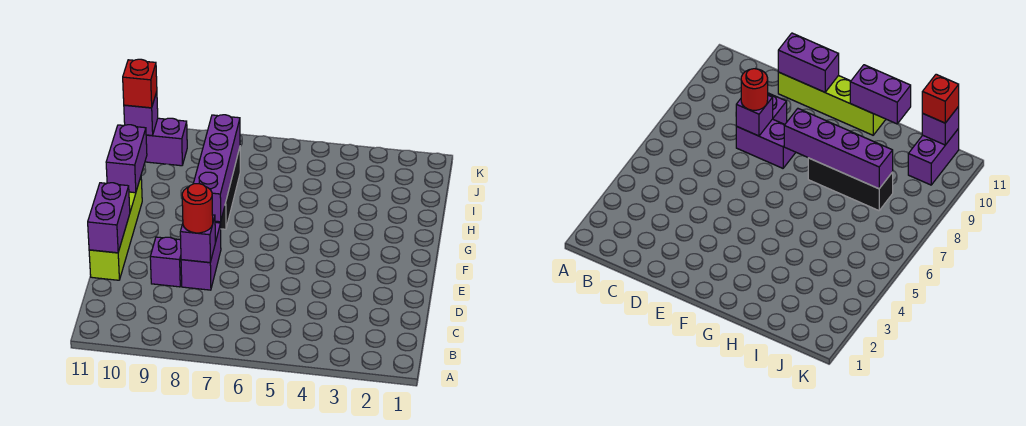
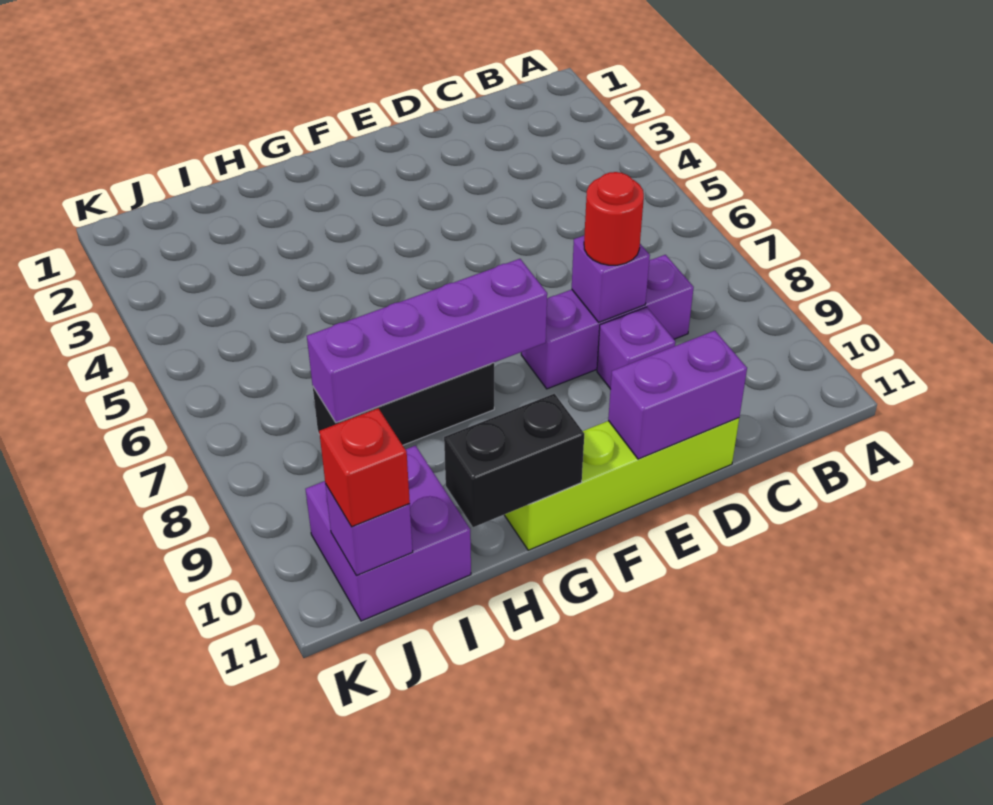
purple 1x2 brick [181,223,221,290] -> purple 1x3 brick [521,255,694,389]
purple 1x2 brick [106,125,147,193] -> black 1x2 brick [444,394,584,527]
purple 1x2 brick [145,118,187,166] -> purple 2x2 brick [305,446,471,621]

